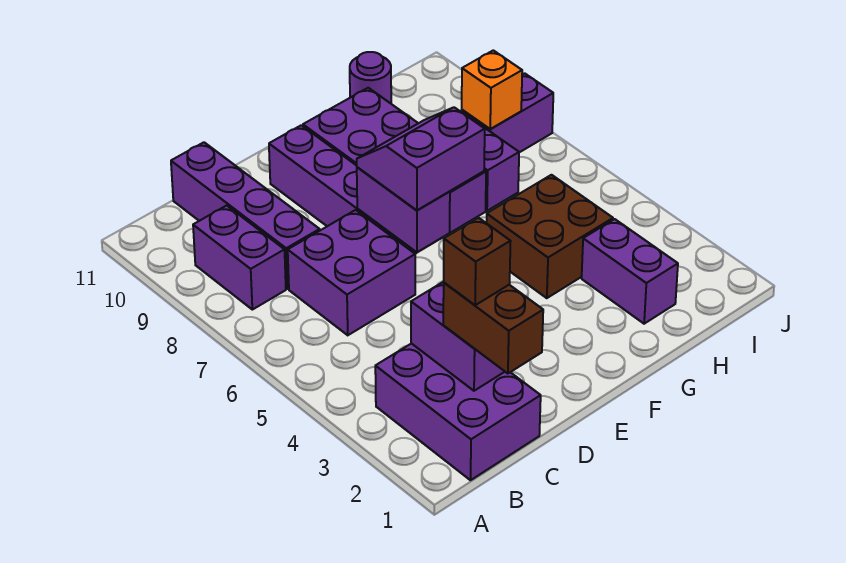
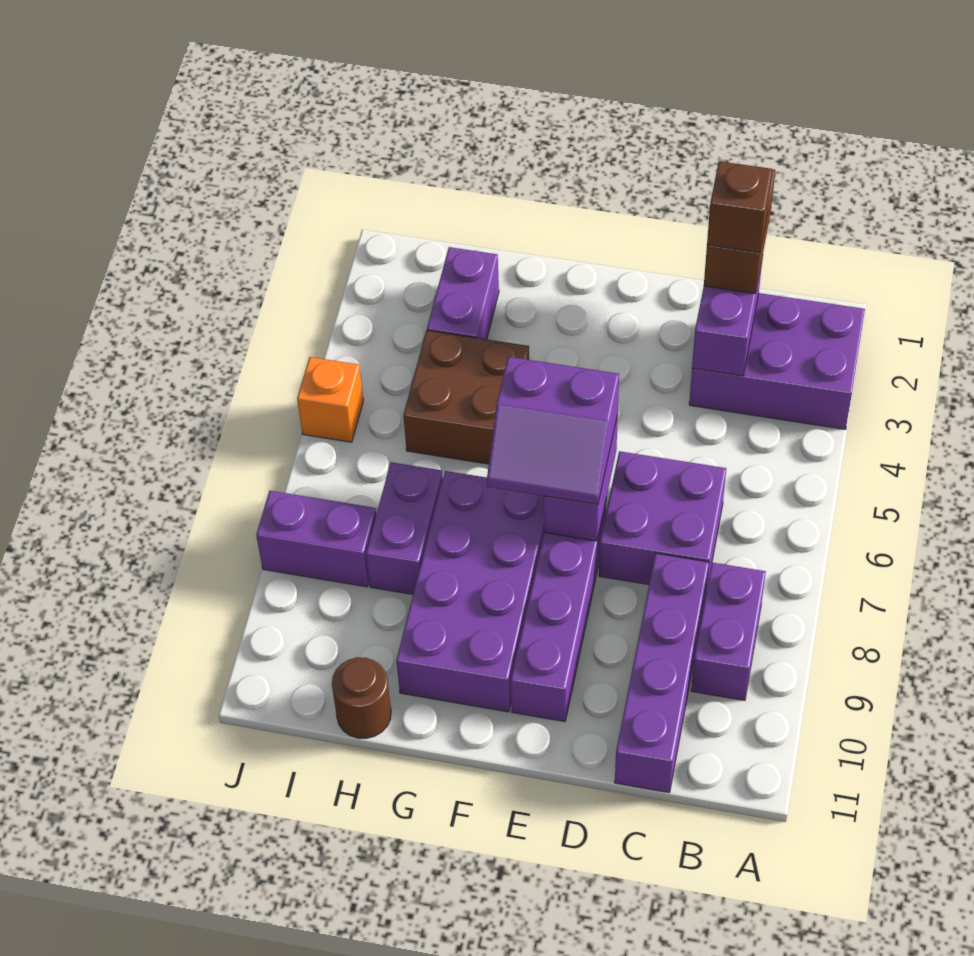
purple 2x3 brick [375,343,541,480] -> purple 2x3 brick turned to [689,293,865,429]
purple 1x1 round brick [350,52,391,103] -> brown 1x1 round brick [332,657,391,738]
orange 1x1 brick [462,50,522,129] -> orange 1x1 brick moved to [297,357,363,442]

